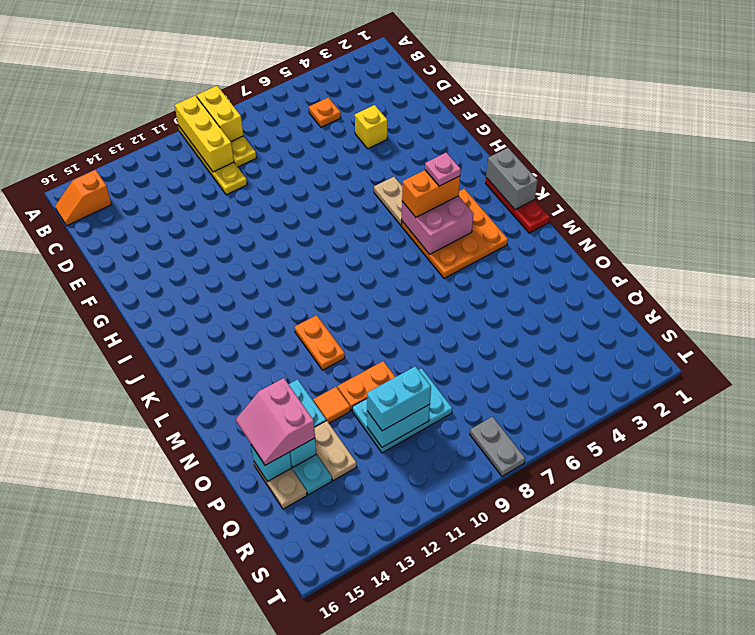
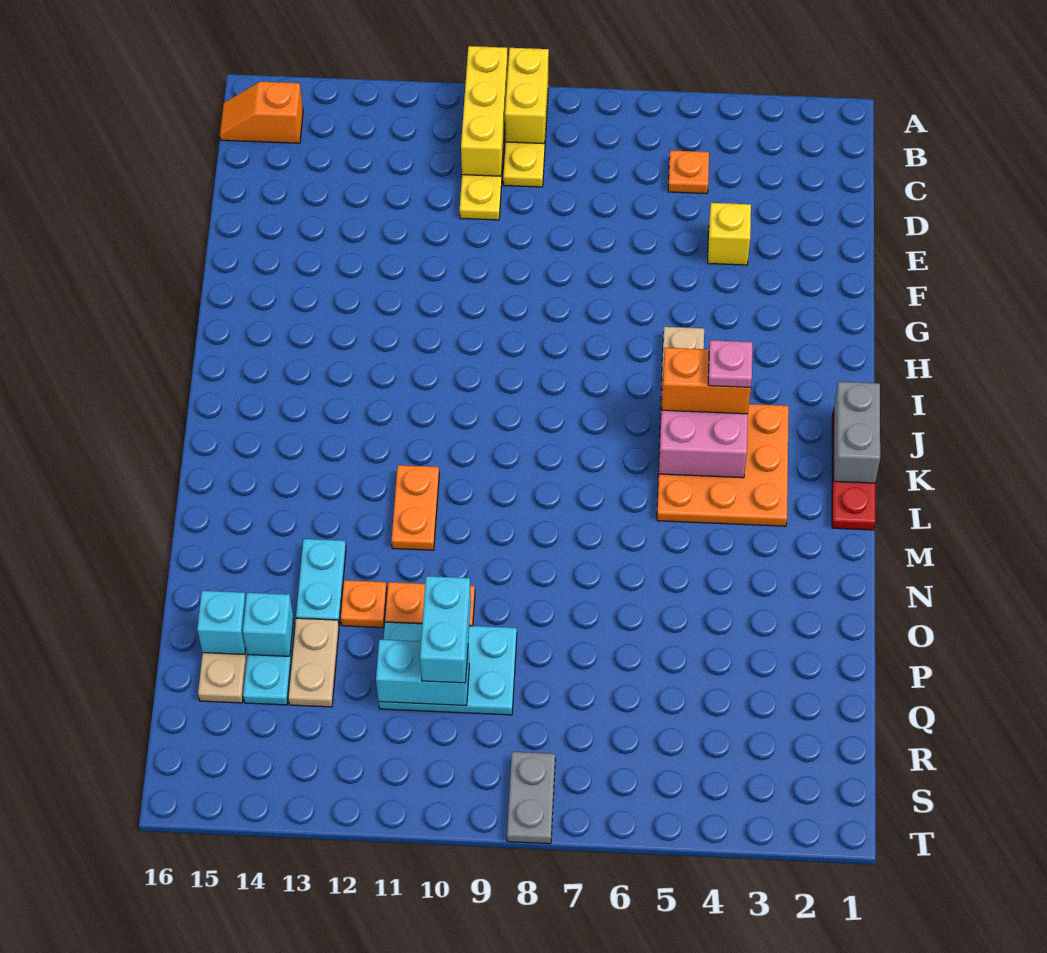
orange 1x1 tile [313,387,350,423] -> orange 1x1 plate [341,580,387,628]
pink 2x2 slope [236,378,315,465] -> none
cyan 1x2 brick [367,366,431,431] -> cyan 1x2 brick turned to [420,576,471,683]

